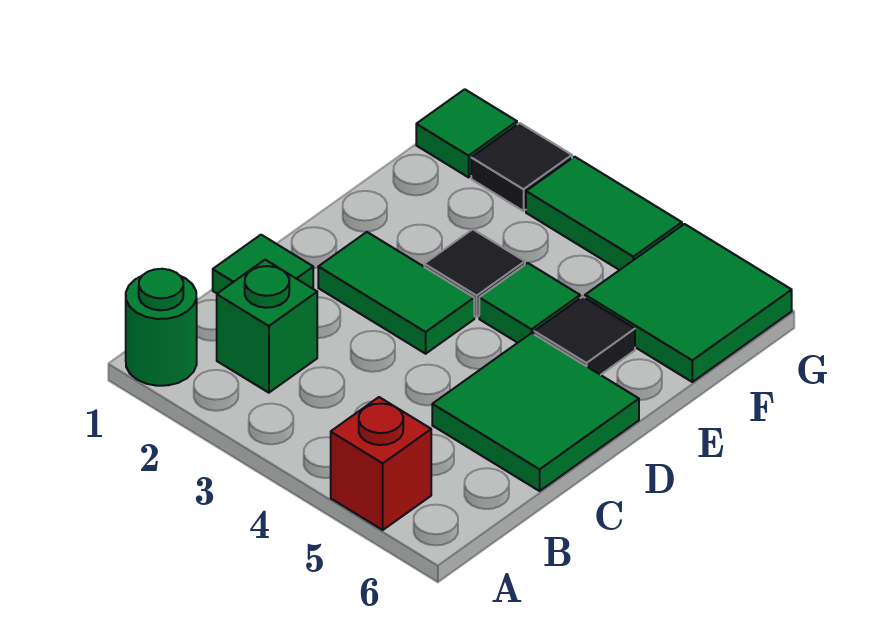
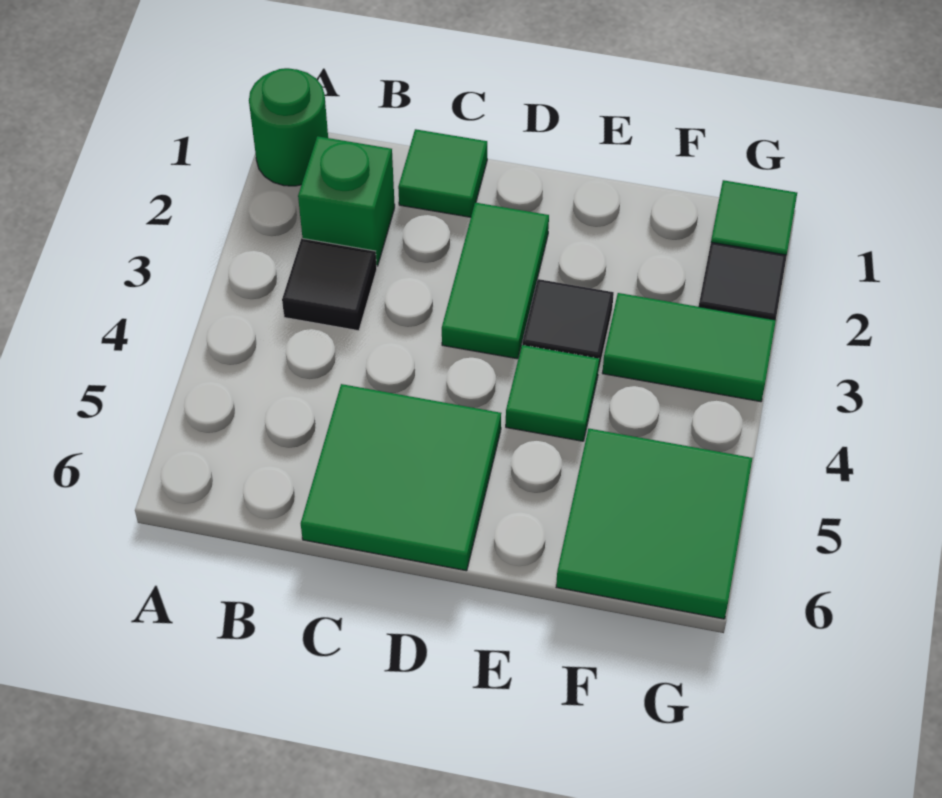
red 1x1 brick [331,397,431,530] -> none
black 1x1 tile [534,297,635,375] -> black 1x1 tile moved to [282,238,377,331]
green 1x2 tile [526,157,682,270] -> green 1x2 tile turned to [603,293,776,402]

